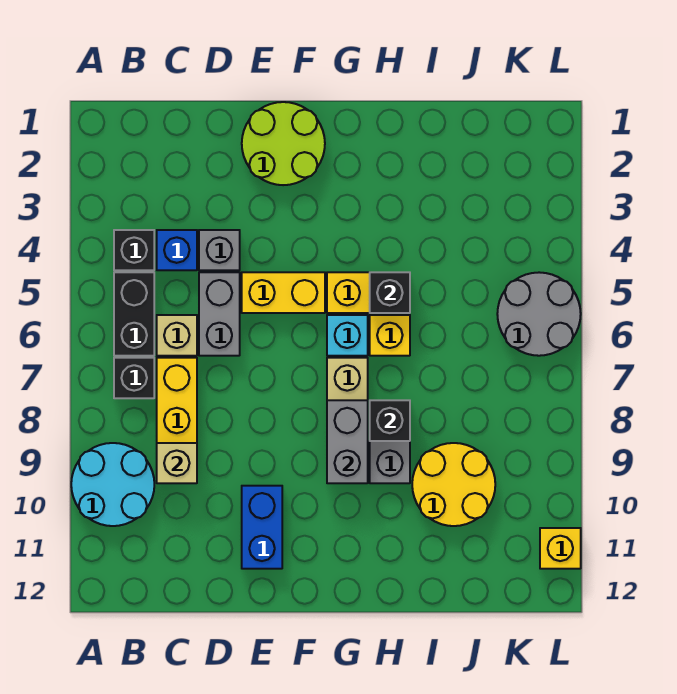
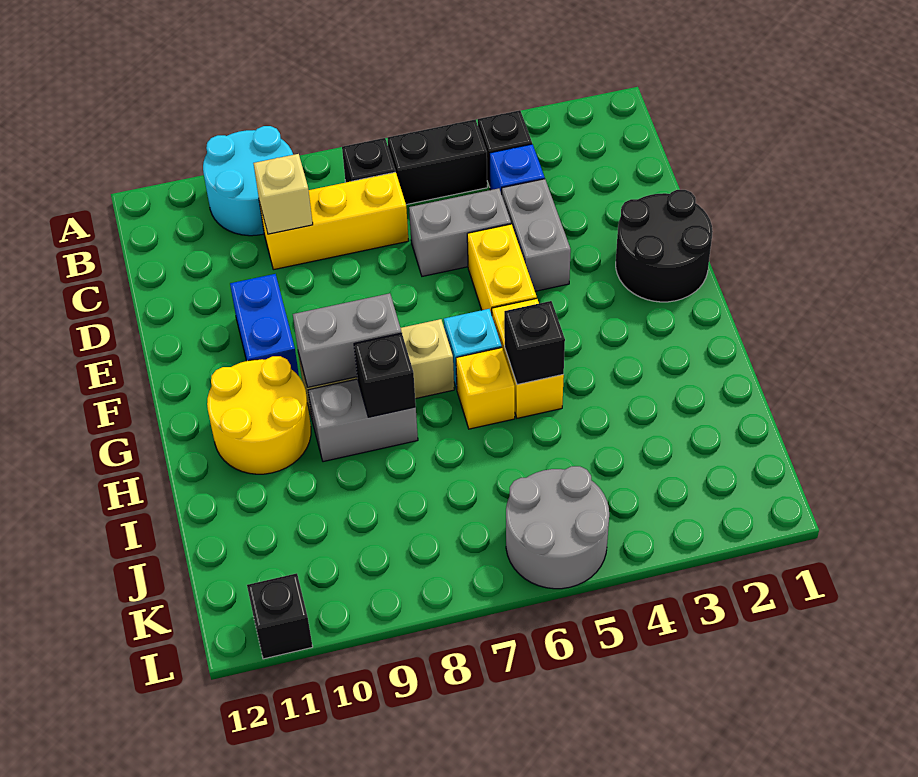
tan 1x1 brick [157,315,197,356] -> none
grey 1x1 brick [199,230,240,270] -> grey 1x2 brick [502,179,571,291]
lime 2x2 round brick [242,102,325,185] -> black 2x2 round brick [616,190,713,302]
blue 1x2 brick [242,486,282,569] -> blue 1x2 brick turned to [230,274,299,376]
yellow 2x2 round brick [412,443,495,526] -> yellow 2x2 round brick moved to [207,356,311,474]
yellow 1x1 brick [540,528,581,569] -> black 1x1 brick [247,573,313,659]

